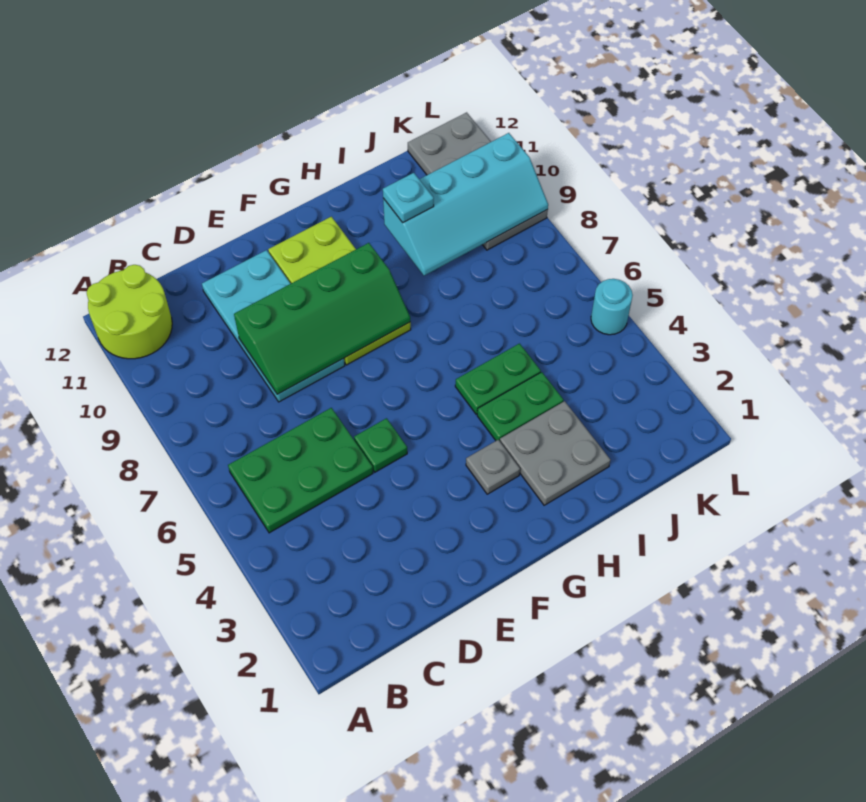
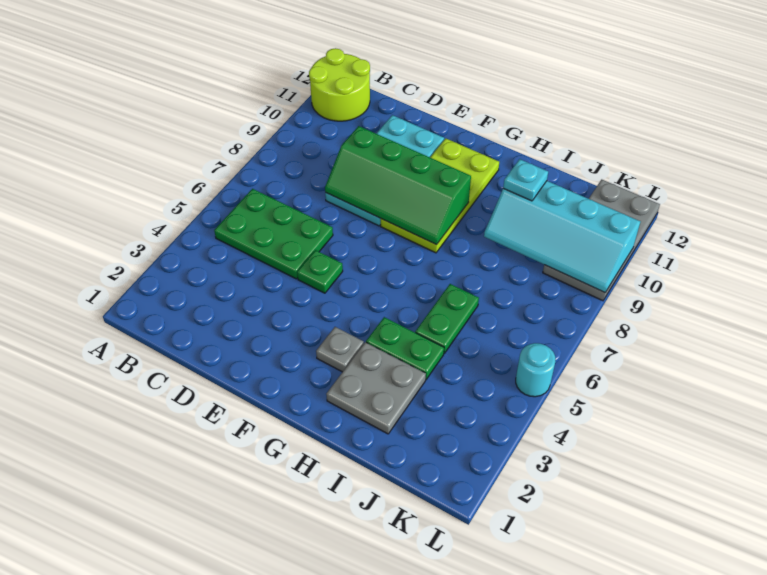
green 1x2 plate [455,344,541,414] -> green 1x2 plate turned to [415,284,479,353]

